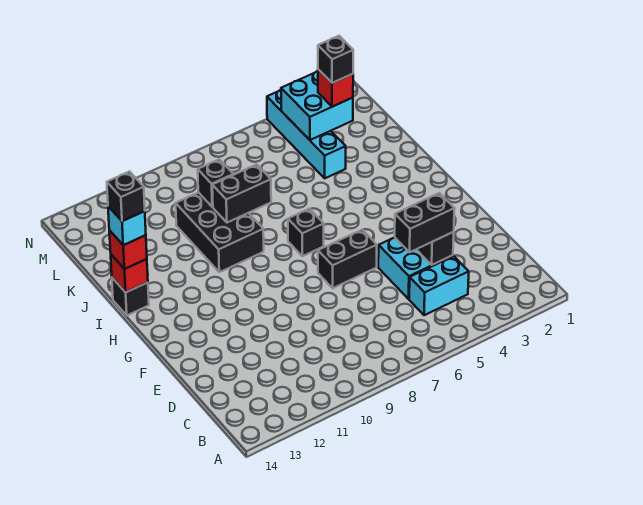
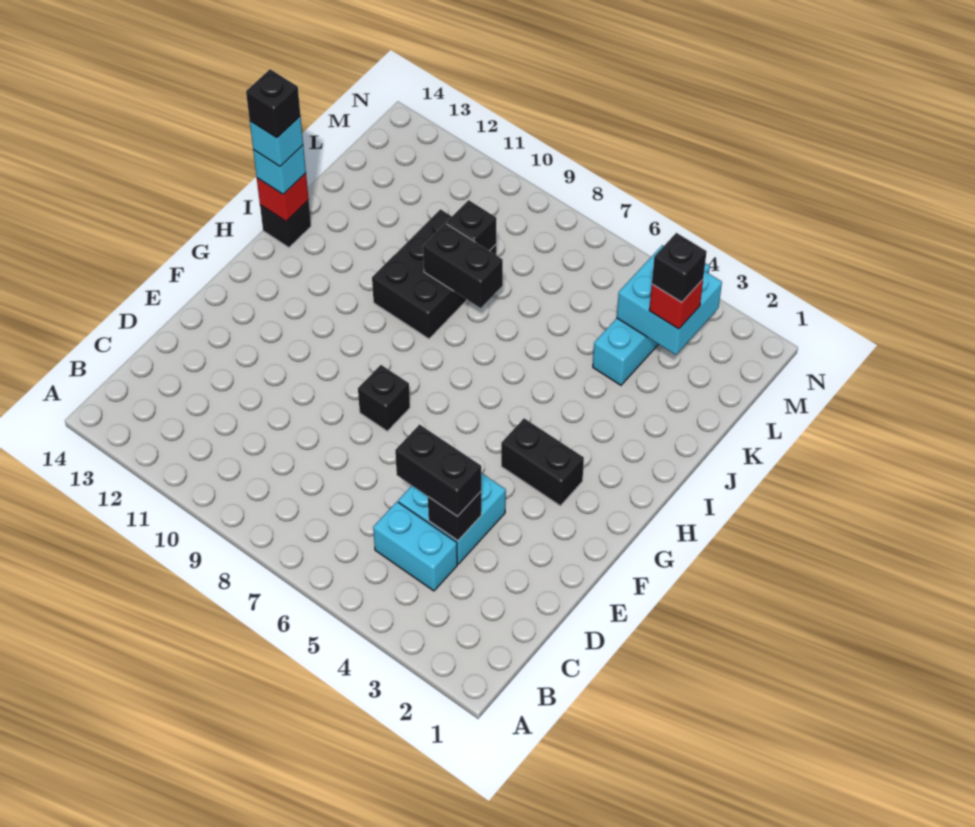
black 1x2 brick [318,230,377,288] -> black 1x2 brick moved to [501,418,584,506]
black 1x1 brick [288,209,324,256] -> black 1x1 brick moved to [358,365,410,431]
red 1x1 brick [109,230,147,269] -> cyan 1x1 brick [253,145,306,194]

